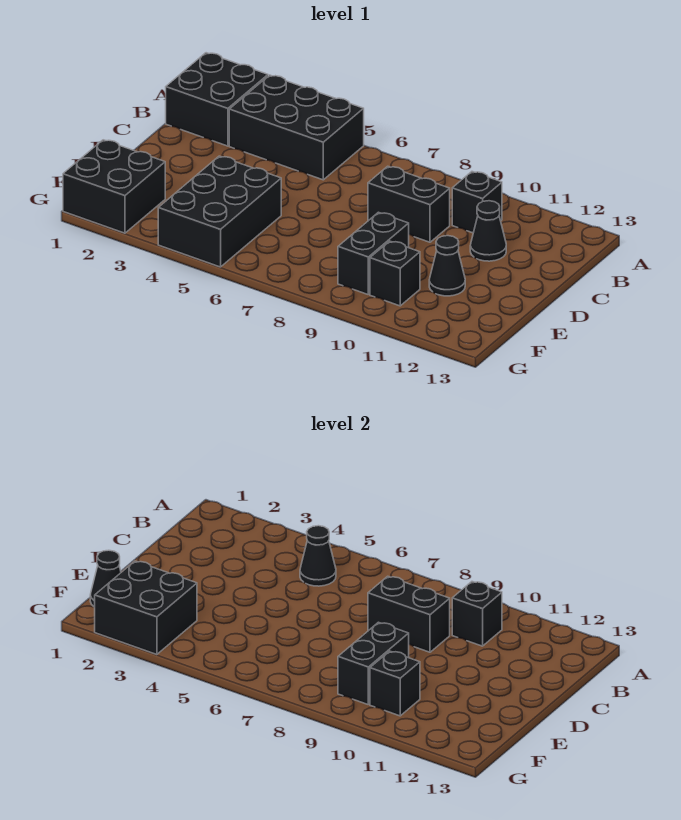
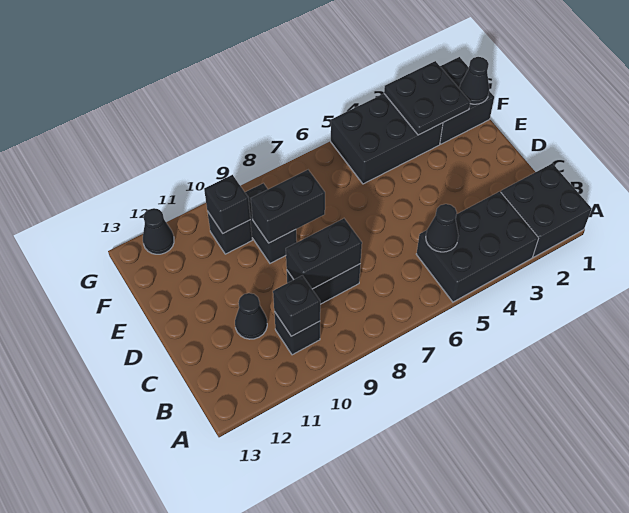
black 2x3 brick [158,156,281,267] -> black 2x3 brick turned to [331,94,443,184]
black 1x2 brick [338,622,409,704] -> black 1x2 brick turned to [251,170,325,243]
black 1x1 cone [429,236,465,296] -> black 1x1 cone moved to [143,208,174,254]
black 2x2 brick [95,561,197,655] -> black 2x2 plate [384,61,470,135]

